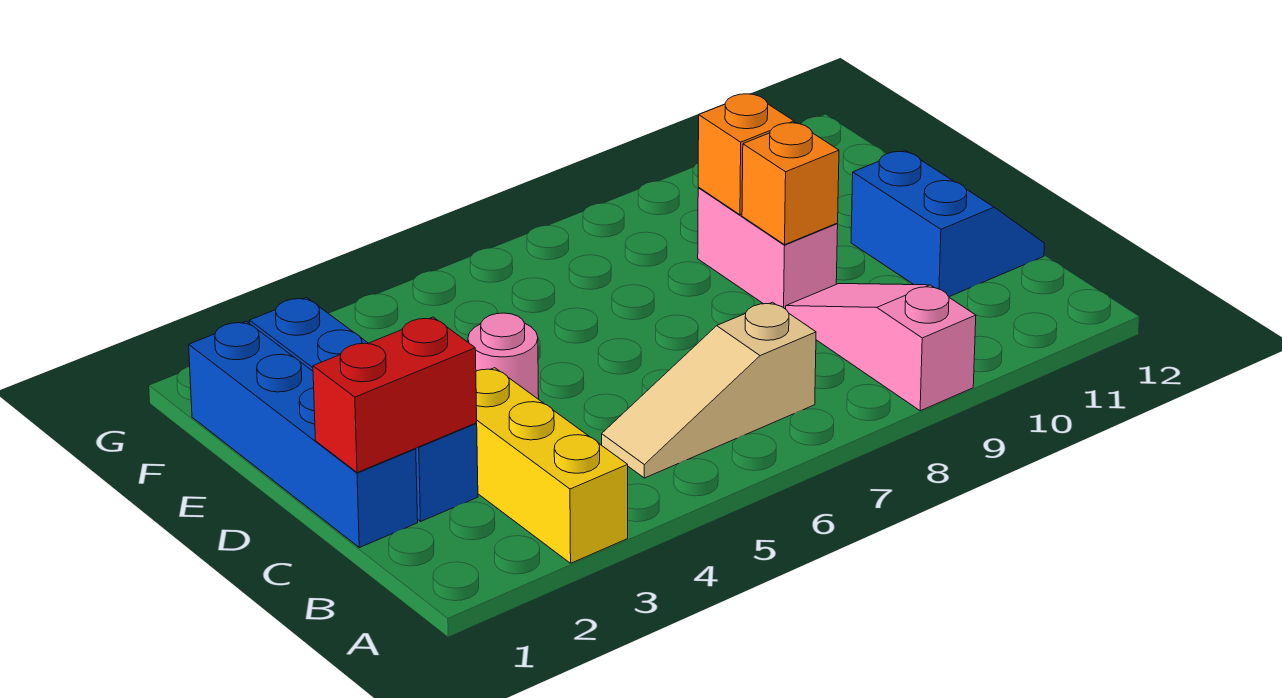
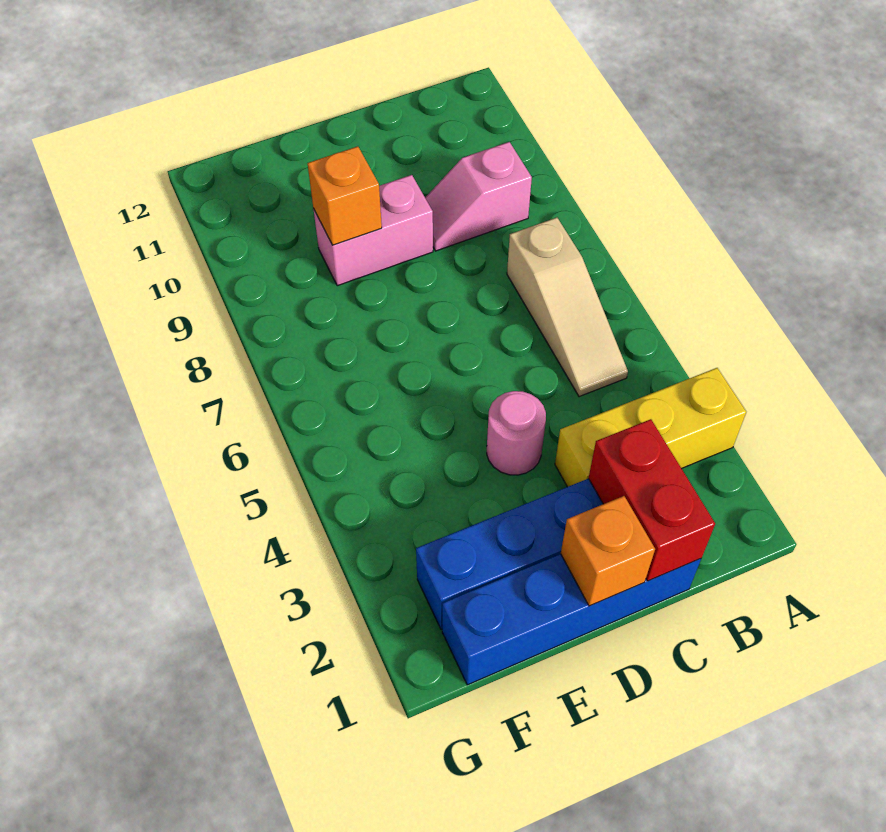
pink 1x3 slope [786,284,976,411] -> pink 1x2 slope [425,142,532,251]
blue 2x2 slope [851,150,1045,297] -> none
orange 1x1 brick [742,123,839,245] -> orange 1x1 brick moved to [561,496,655,606]

